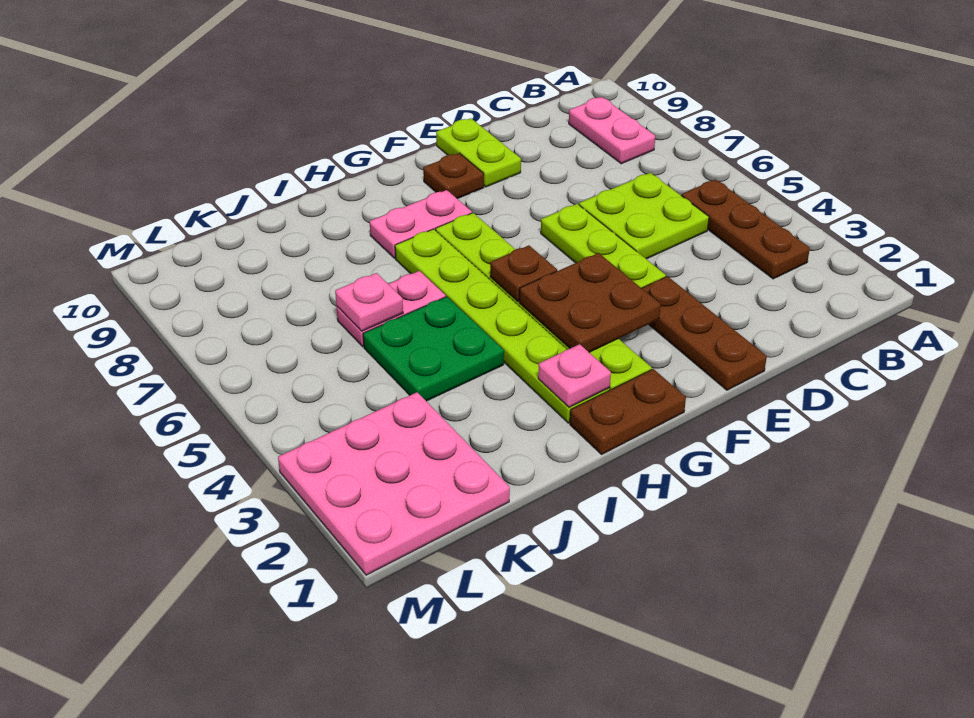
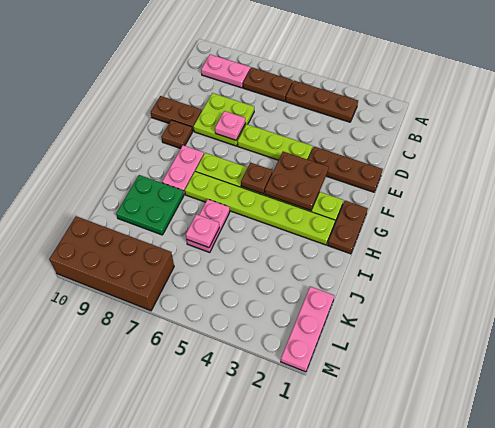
none -> brown 1x2 plate [243,67,293,101]
lime 2x2 plate [579,173,709,259] -> lime 2x2 plate moved to [193,93,254,146]
lime 1x2 plate [436,118,521,187] -> brown 1x2 plate [151,96,202,131]
pink 1x1 plate [538,344,611,408] -> pink 1x1 plate moved to [215,111,245,140]
green 2x2 plate [363,297,504,401] -> green 2x2 plate moved to [116,175,184,235]
pink 3x3 plate [278,392,510,575] -> pink 1x3 plate [281,287,334,372]
none -> brown 2x4 brick [49,216,174,311]

